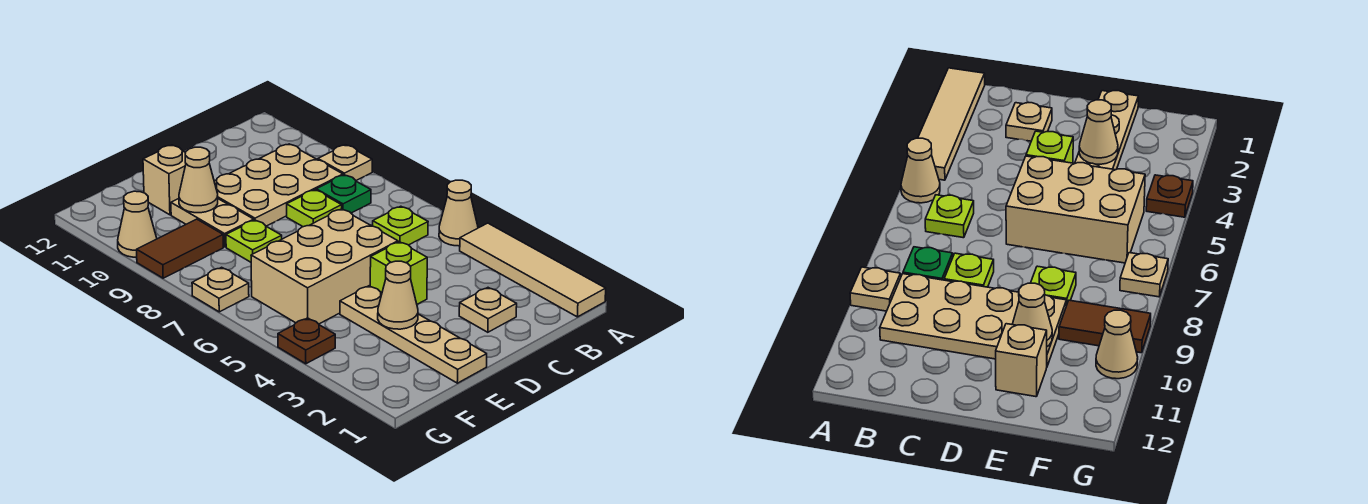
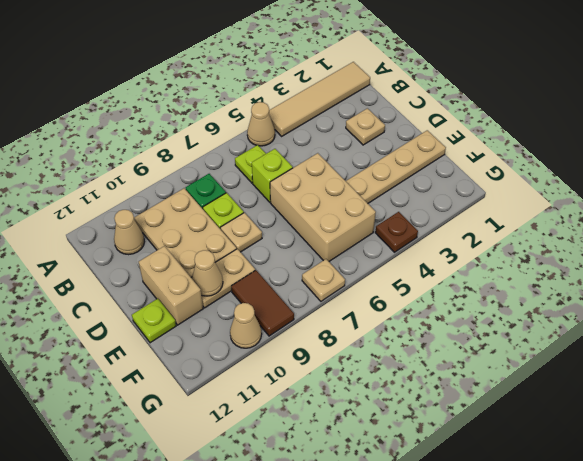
tan 1x1 plate [318,145,372,180] -> tan 1x1 plate moved to [220,213,262,252]
lime 1x1 brick [370,242,427,304] -> lime 1x1 brick moved to [252,149,293,202]
tan 1x1 cone [378,261,418,329] -> tan 1x1 cone moved to [114,210,144,255]
lime 1x1 plate [226,220,282,262] -> lime 1x1 plate moved to [132,299,176,343]
tan 1x1 brick [143,145,186,215] -> tan 1x2 brick [139,246,203,325]

